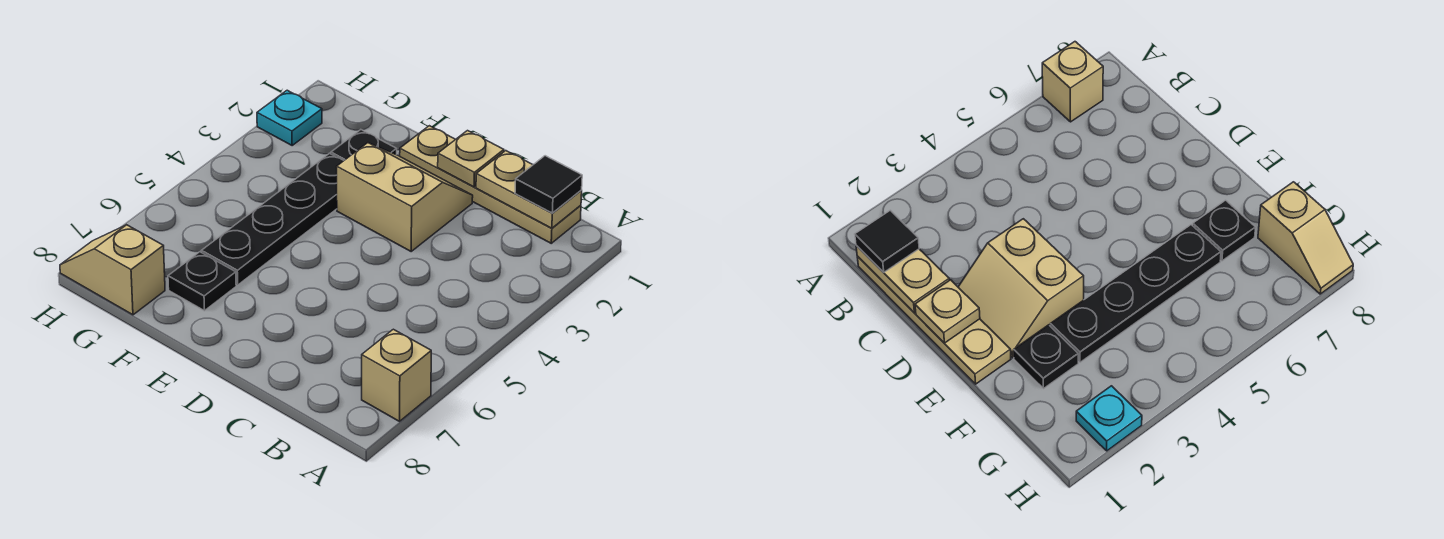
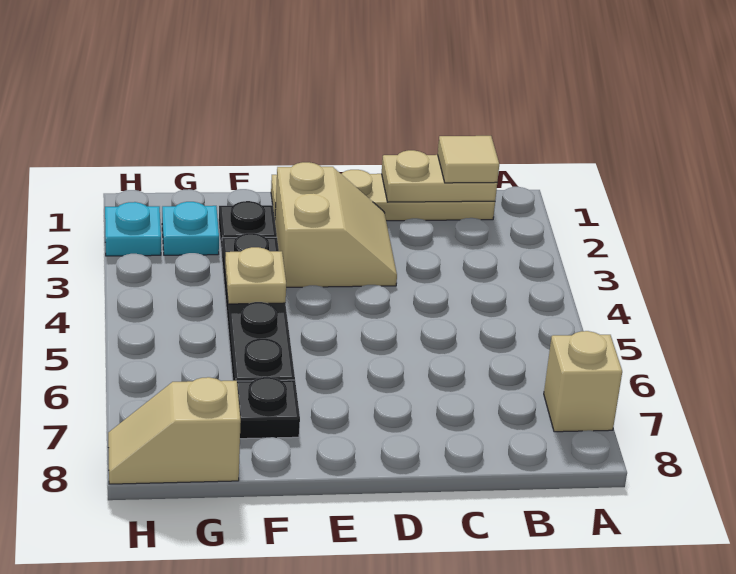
black 1x1 tile [515,156,582,213] -> tan 1x1 tile [438,136,499,183]
tan 1x1 plate [438,131,504,187] -> tan 1x1 plate moved to [225,247,286,304]
tan 2x2 slope [337,143,473,251] -> tan 2x2 slope turned to [275,162,397,287]
none -> cyan 1x1 plate [162,202,219,255]

